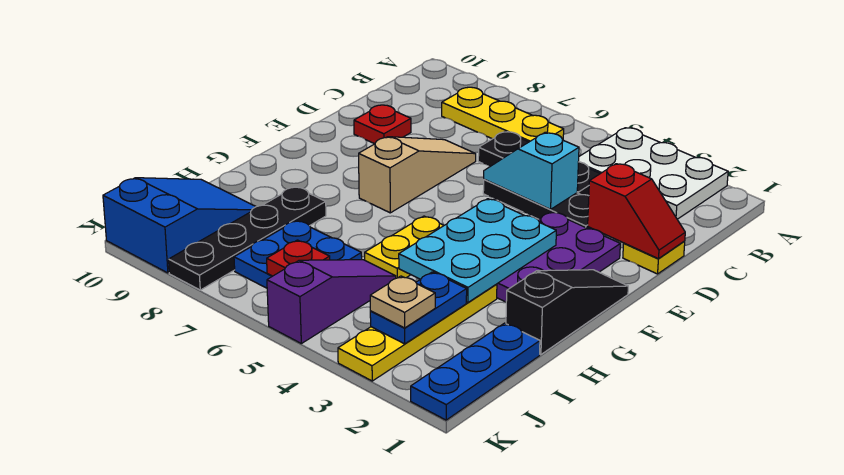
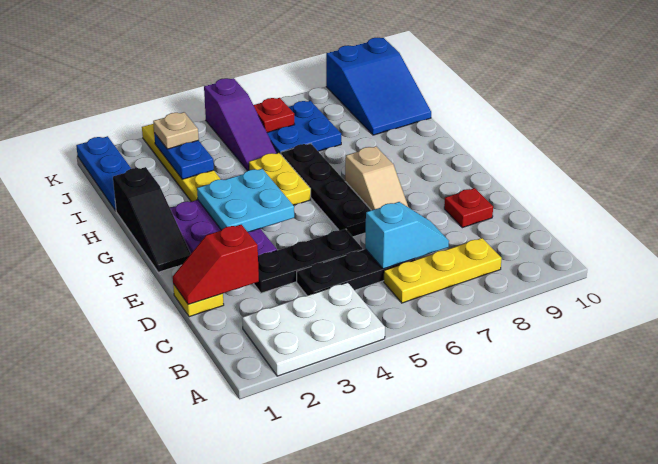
cyan 1x2 slope [484,133,579,209] -> cyan 1x2 slope moved to [365,202,449,269]
tan 1x3 slope [359,137,476,213] -> tan 1x2 slope [345,146,408,210]
cyan 2x3 plate [399,199,556,303] -> cyan 2x2 plate [197,169,294,232]
black 1x4 plate [169,187,326,290] -> black 1x4 plate moved to [281,144,371,237]

